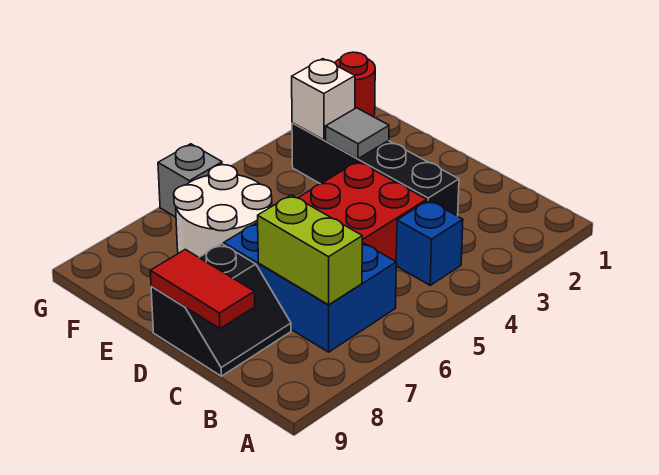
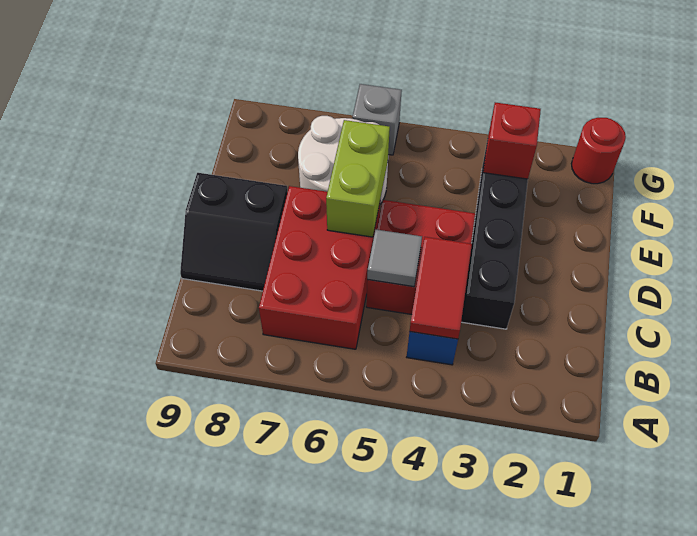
blue 2x3 brick [224,222,396,352] -> red 2x3 brick [259,186,380,349]
lime 1x2 brick [258,195,362,305] -> lime 1x2 brick moved to [326,120,390,237]
red 1x2 tile [150,249,255,329] -> red 1x2 tile moved to [410,237,472,339]
grey 1x1 tile [326,108,389,159] -> grey 1x1 tile moved to [367,230,422,287]
white 1x1 brick [292,59,355,140] -> red 1x1 brick [483,102,541,179]

